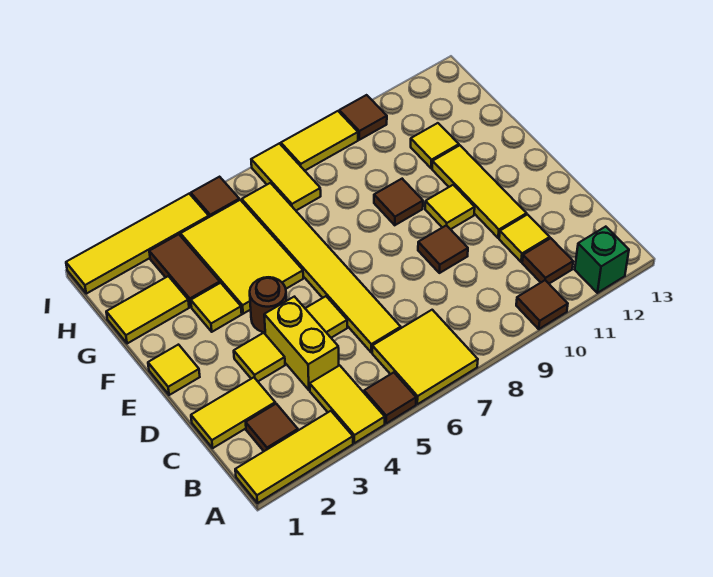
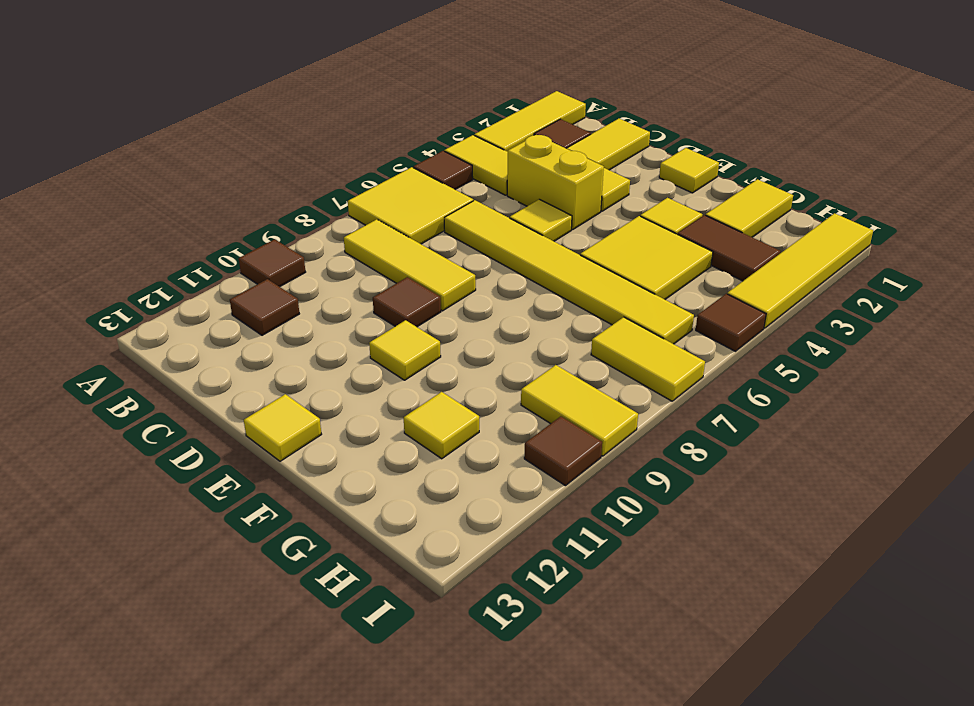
green 1x1 brick [575,227,629,293] -> none
yellow 1x1 tile [499,215,550,262] -> yellow 1x1 tile moved to [244,394,322,461]
yellow 1x3 tile [432,145,526,238] -> yellow 1x3 tile moved to [344,219,476,311]
brown 1x1 round brick [250,277,287,333] -> none
yellow 2x3 tile [181,200,303,314] -> yellow 2x2 tile [580,216,713,299]
brown 1x1 tile [374,179,423,225] -> none
yellow 1x2 tile [281,111,358,171] -> yellow 1x2 tile turned to [521,365,638,456]

